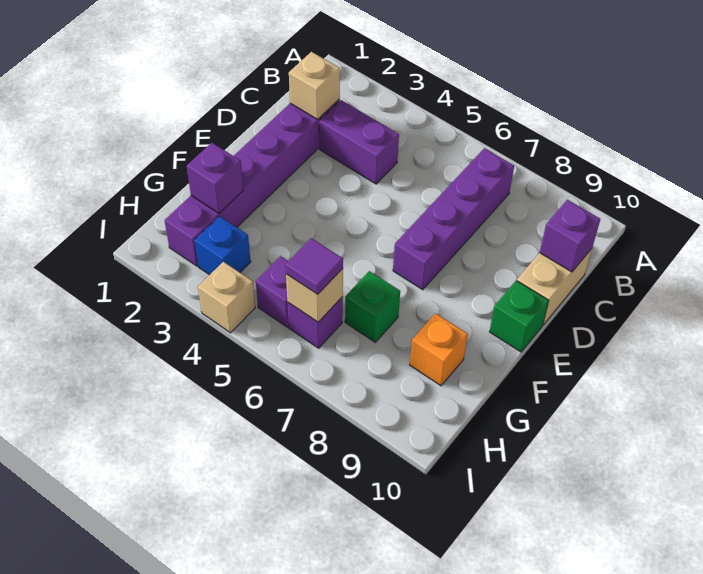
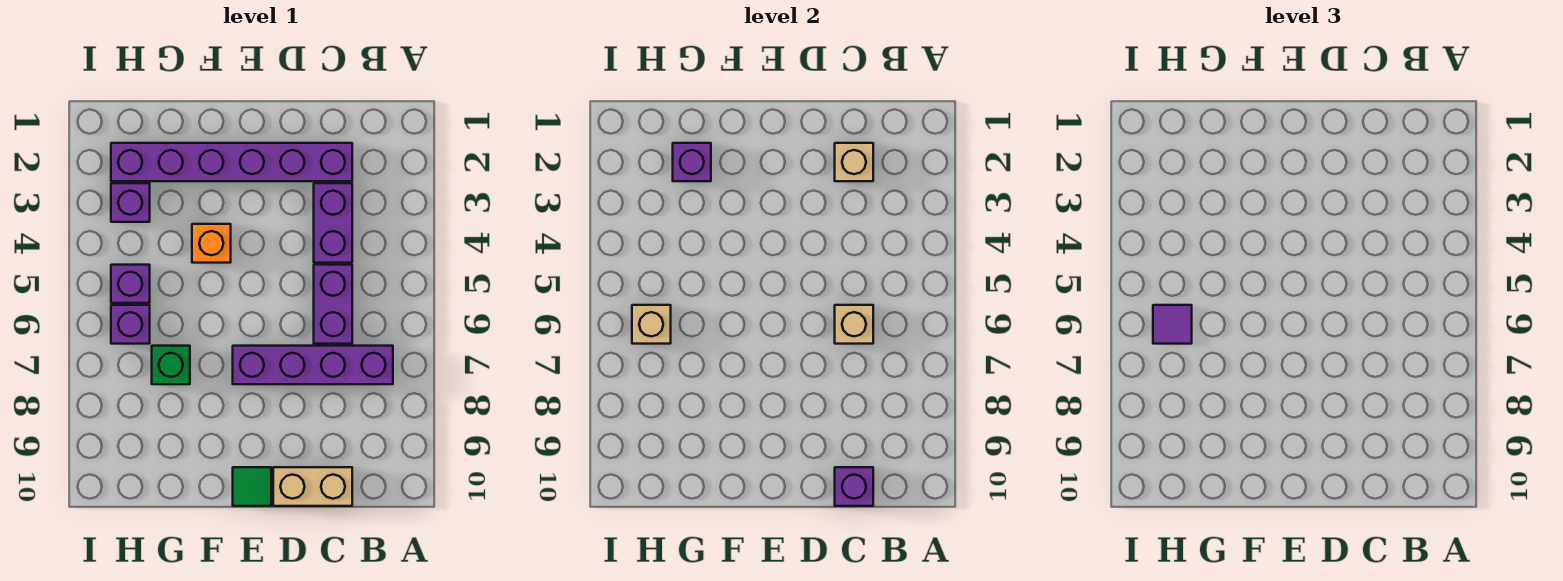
none -> purple 1x2 brick [314,265,352,344]
green 1x1 brick [489,281,549,352] -> green 1x1 tile [233,467,271,506]
orange 1x1 brick [410,313,468,386] -> orange 1x1 brick moved to [192,224,231,263]
blue 1x1 brick [194,216,251,275] -> purple 1x1 brick [111,183,150,222]
tan 1x1 brick [198,262,255,333] -> tan 1x1 brick moved to [835,305,873,344]

